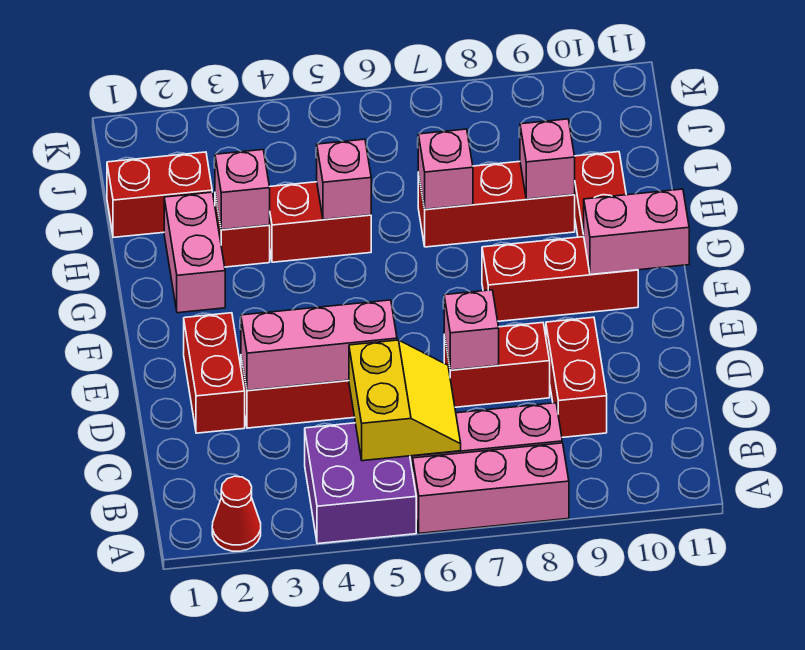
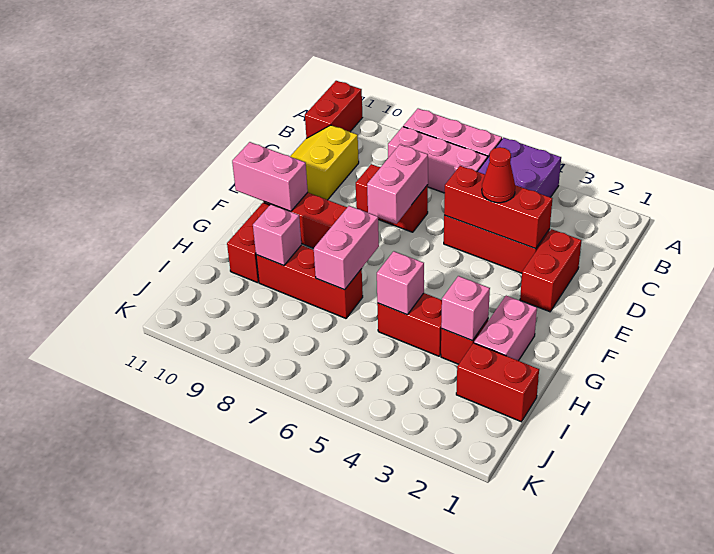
red 1x1 cone [212,476,261,551] -> red 1x1 cone moved to [482,147,515,203]
yellow 2x2 slope [349,340,461,461] -> yellow 2x2 slope moved to [290,125,359,200]
red 1x2 brick [546,317,607,437] -> red 1x2 brick moved to [305,81,363,138]
pink 1x3 brick [241,300,397,391] -> red 1x3 brick [444,166,552,249]
pink 1x1 brick [444,290,499,370] -> pink 1x2 brick [367,145,428,224]
pink 1x1 brick [418,129,473,209] -> pink 1x2 brick [314,206,379,290]

